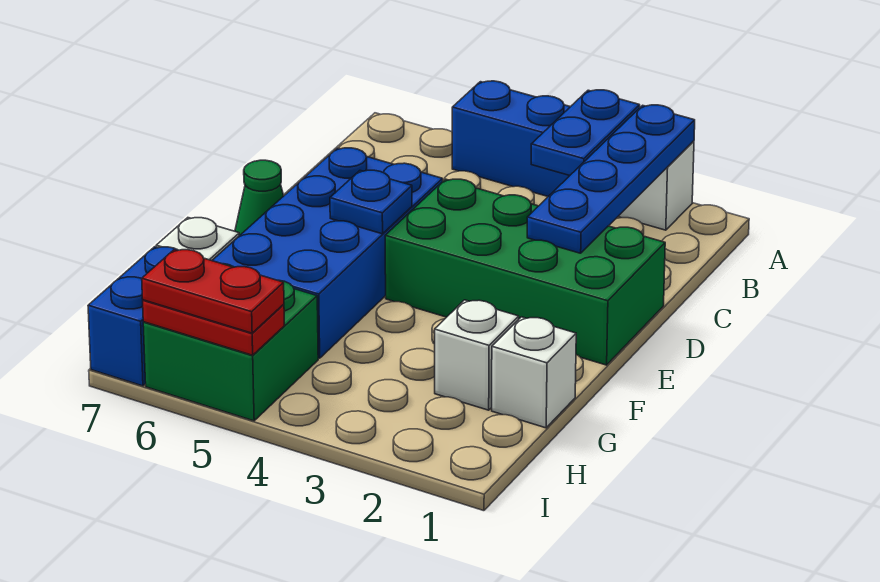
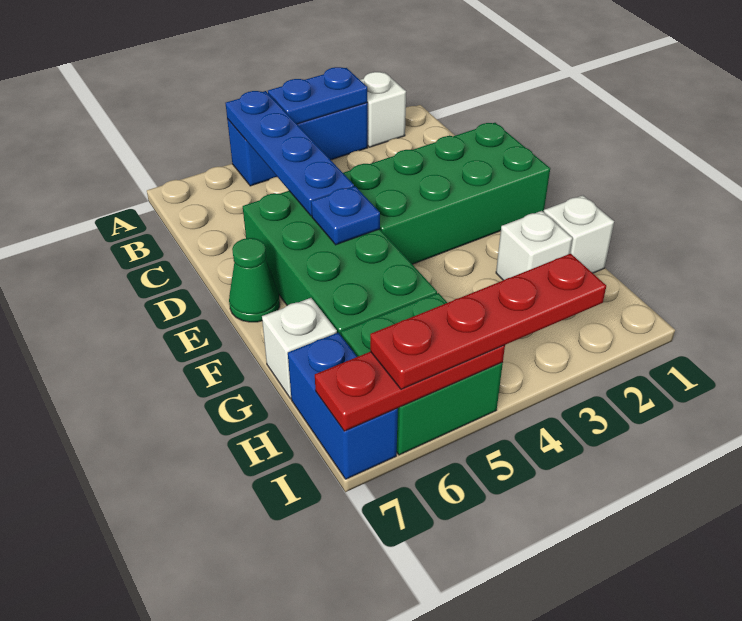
blue 1x4 plate [527,105,695,253] -> blue 1x4 plate moved to [225,91,354,216]
blue 1x2 plate [531,90,640,175] -> blue 1x2 plate turned to [268,67,367,124]
blue 2x4 brick [212,148,443,358] -> green 2x4 brick [243,191,437,335]
red 1x2 plate [143,300,284,355] -> red 1x3 plate [315,345,505,431]
red 1x2 plate [142,249,284,333] -> red 1x4 plate [370,254,606,389]

